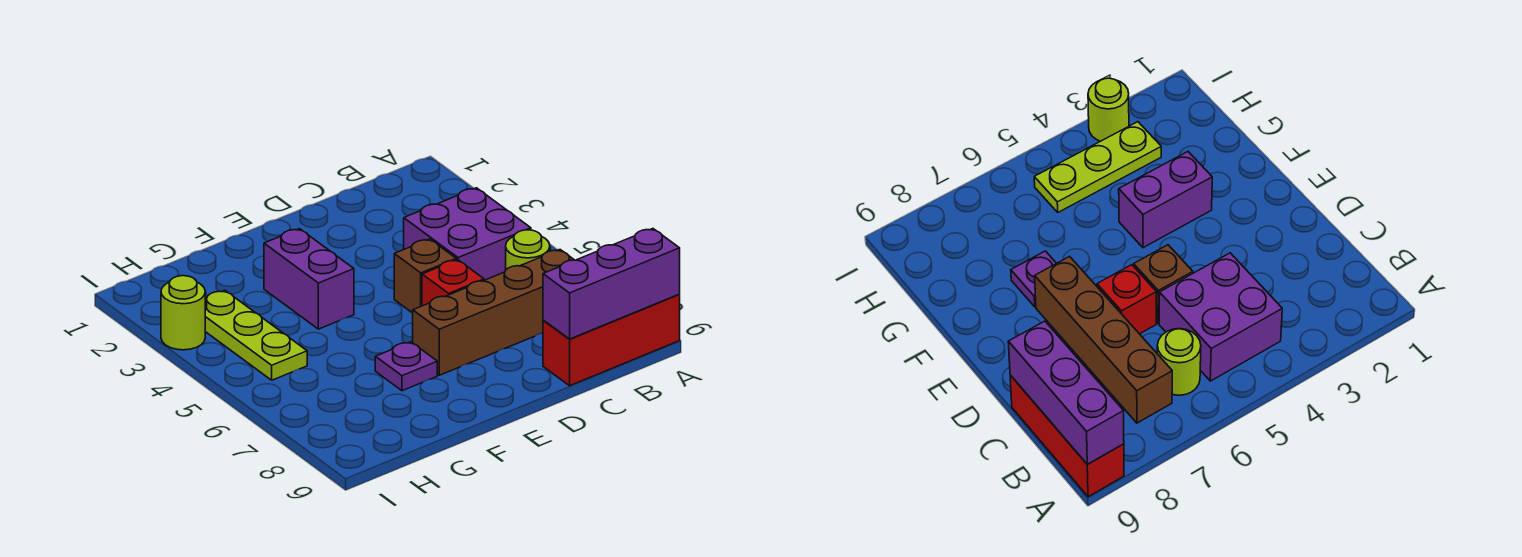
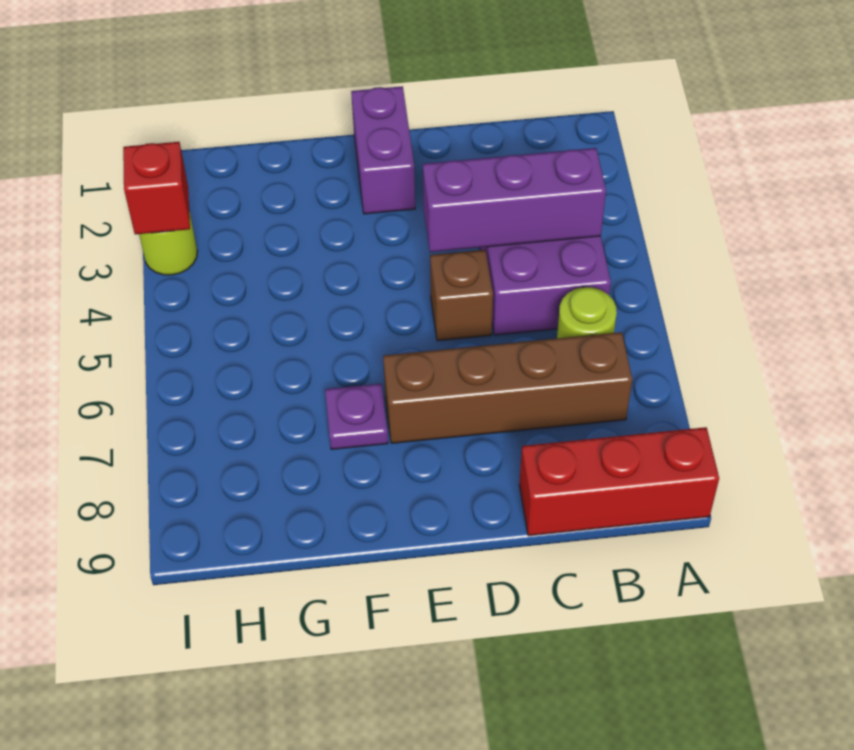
purple 1x3 brick [543,229,680,339] -> purple 1x3 brick moved to [423,148,606,252]
red 1x1 brick [422,260,484,306] -> red 1x1 brick moved to [123,142,190,234]
purple 1x2 brick [264,229,354,329] -> purple 1x2 brick moved to [351,86,415,214]
lime 1x3 plate [205,290,307,380] -> none

